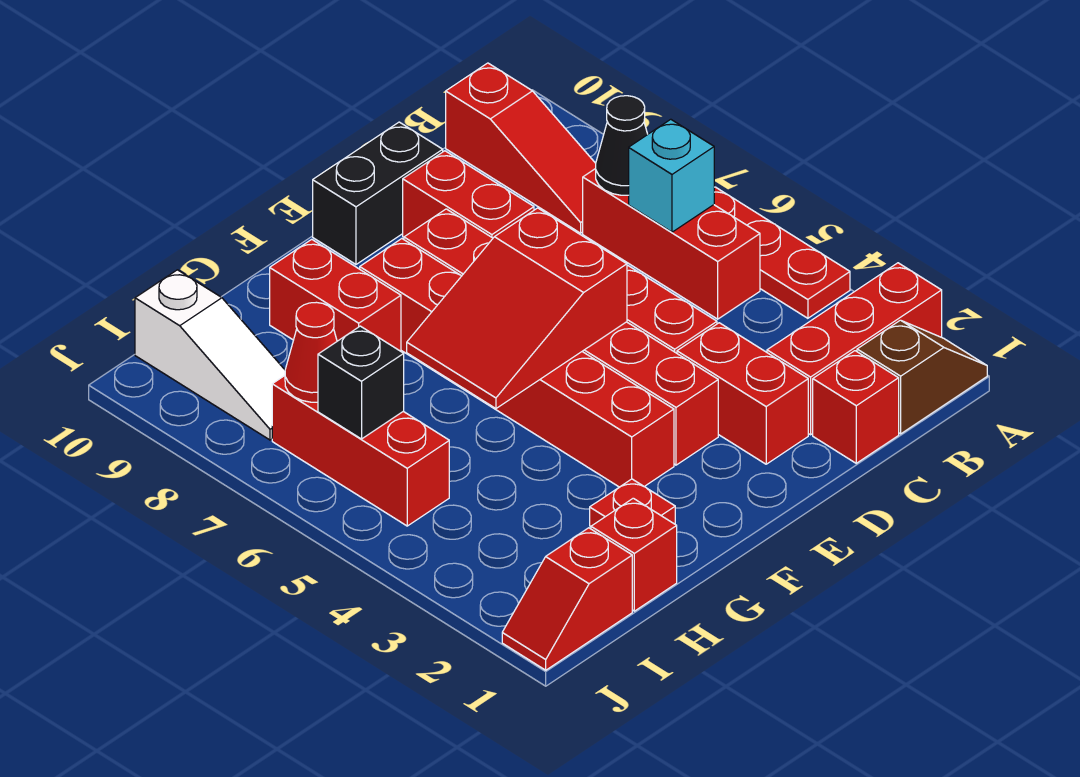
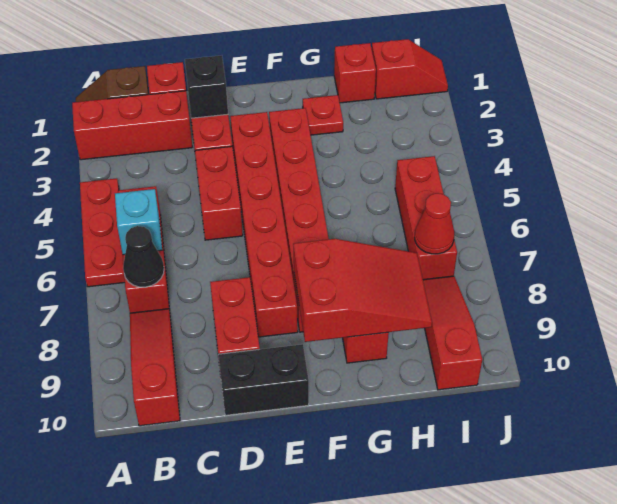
red 2x3 slope [407,208,627,409] -> red 2x3 slope moved to [293,239,432,342]
black 1x1 brick [318,326,404,439] -> black 1x1 brick moved to [185,56,228,118]
white 1x3 slope [135,270,285,440] -> red 1x3 slope [423,276,482,390]

